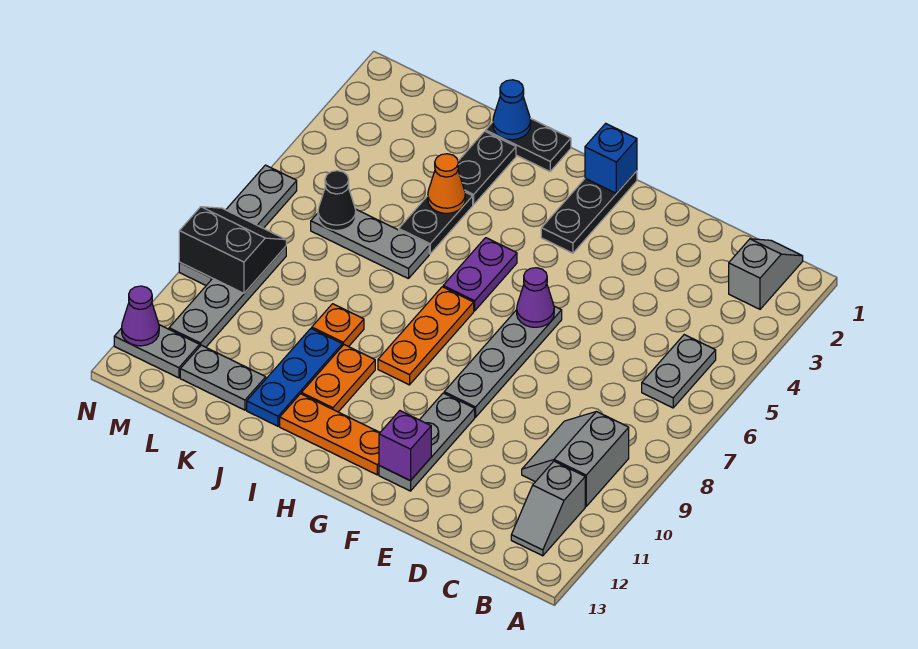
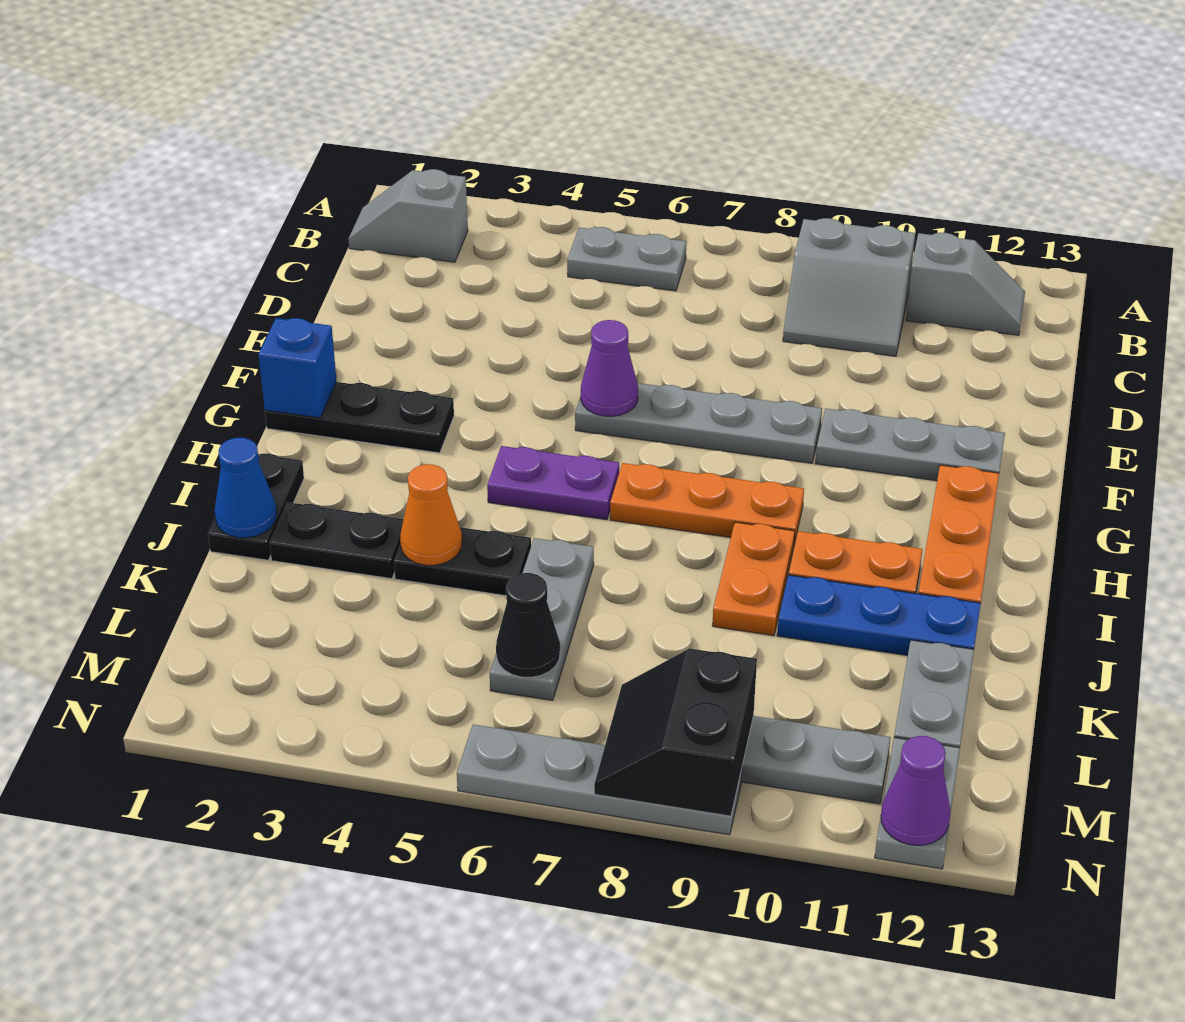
purple 1x1 brick [379,411,431,481] -> none
orange 1x1 plate [312,304,364,347] -> orange 1x2 plate [712,522,795,636]

